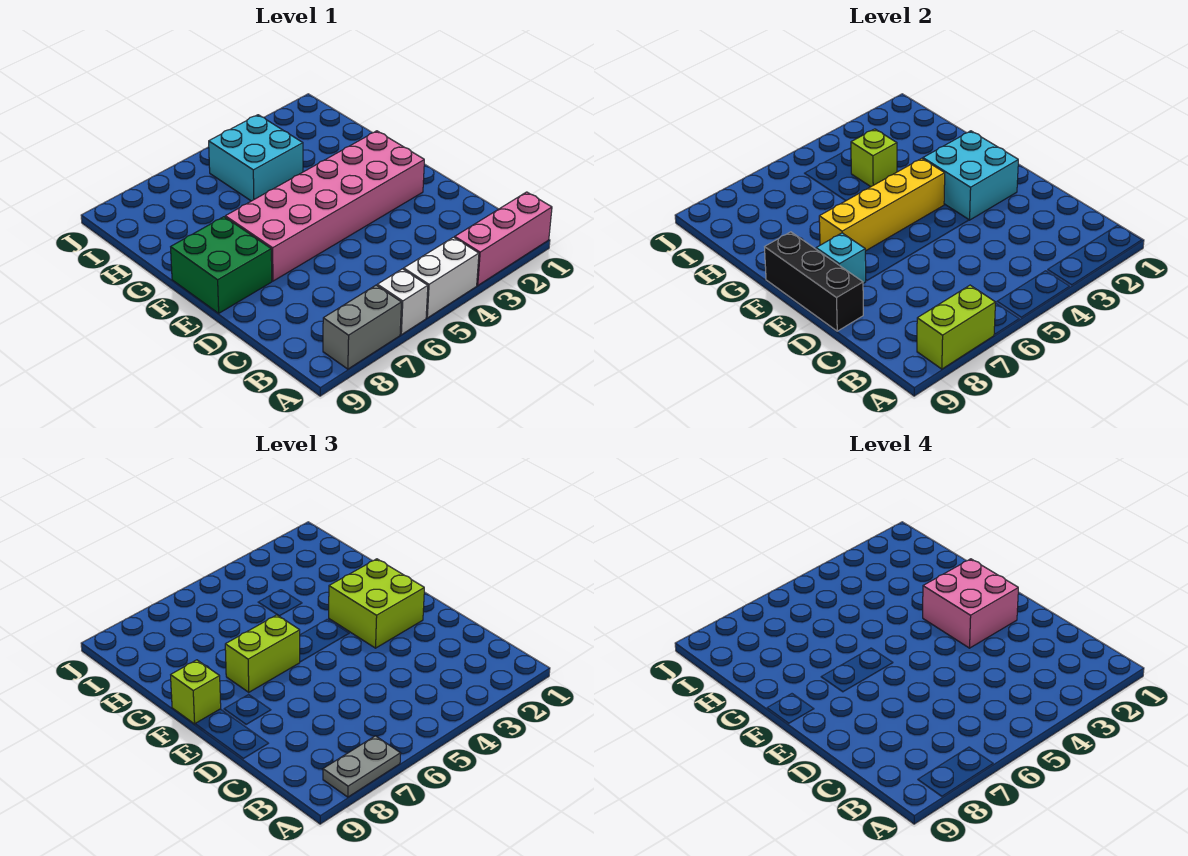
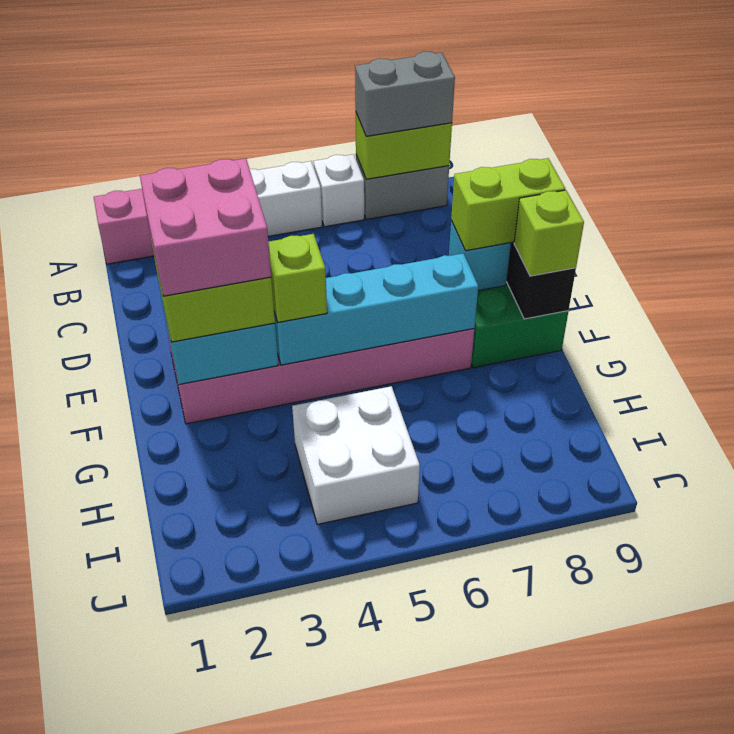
grey 1x2 plate [323,736,401,797] -> grey 1x2 brick [355,52,455,136]
yellow 1x4 brick [819,158,945,251] -> cyan 1x4 brick [274,253,478,365]
lime 1x2 brick [225,615,300,692] -> lime 1x2 brick moved to [451,158,565,251]
cyan 2x2 brick [209,115,303,201] -> white 2x2 brick [292,386,420,524]
lime 1x1 brick [851,129,897,187] -> lime 1x1 brick moved to [268,234,327,323]

